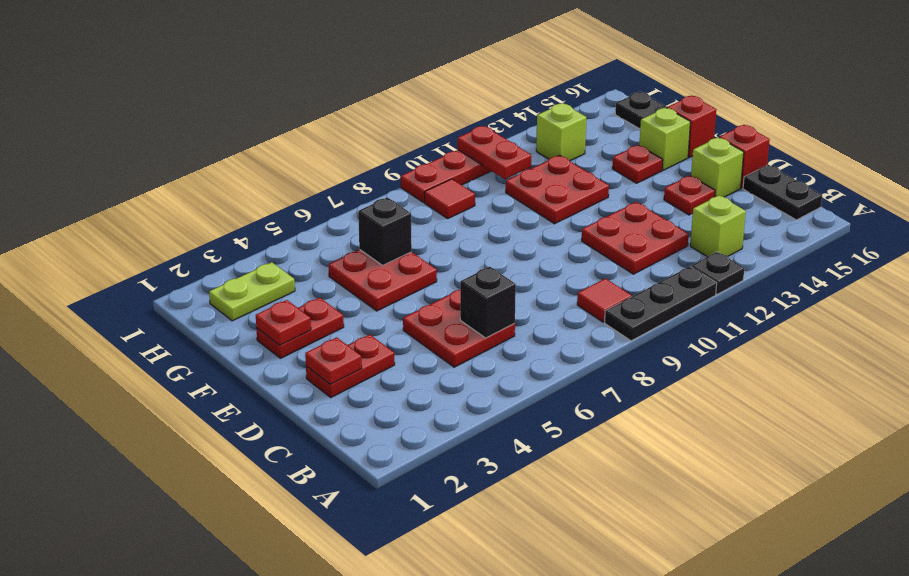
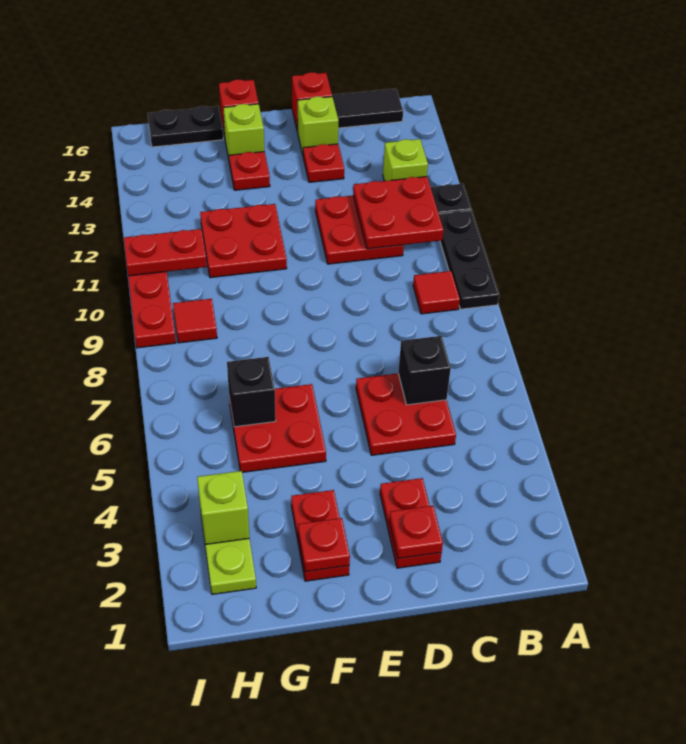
none -> red 2x2 plate [353,177,443,249]
black 1x2 plate [743,165,822,220] -> black 1x2 tile [332,88,403,128]
lime 1x1 brick [536,103,586,161] -> lime 1x1 brick moved to [197,471,249,545]

